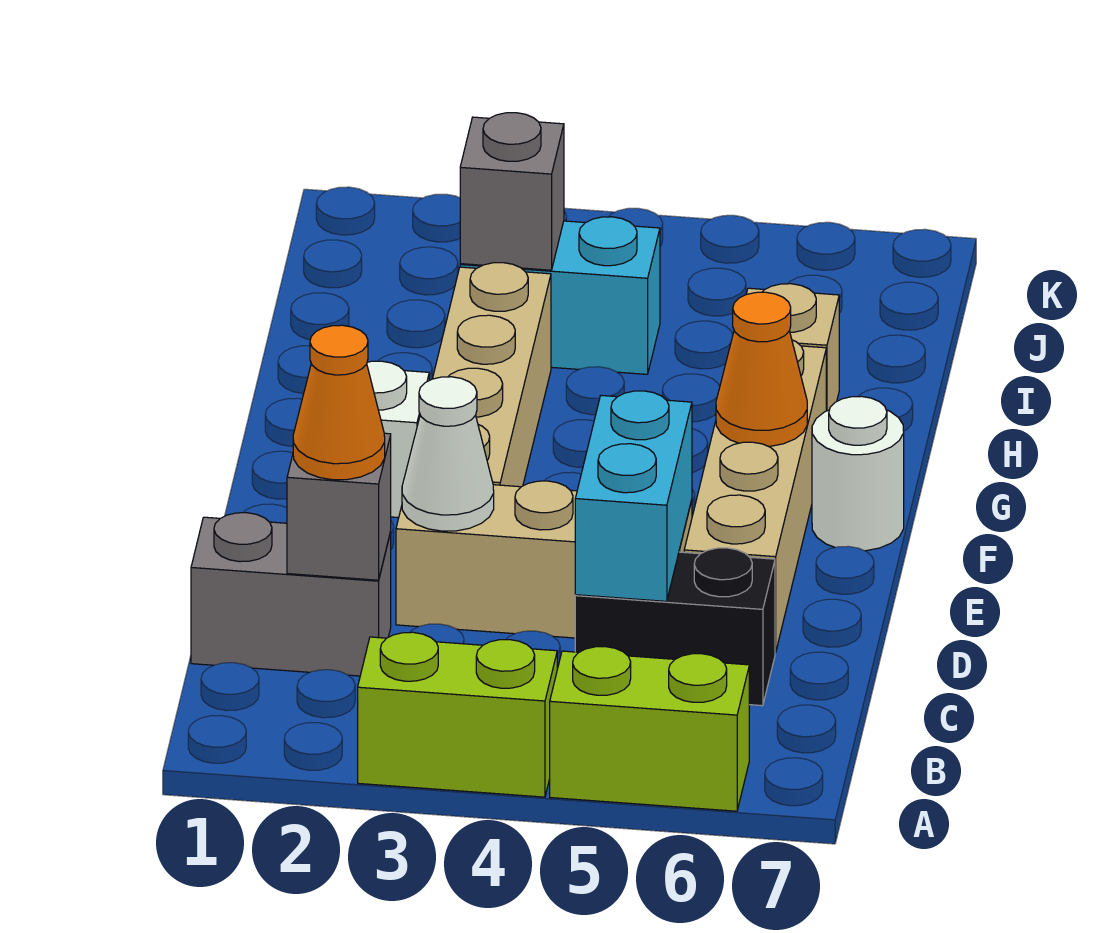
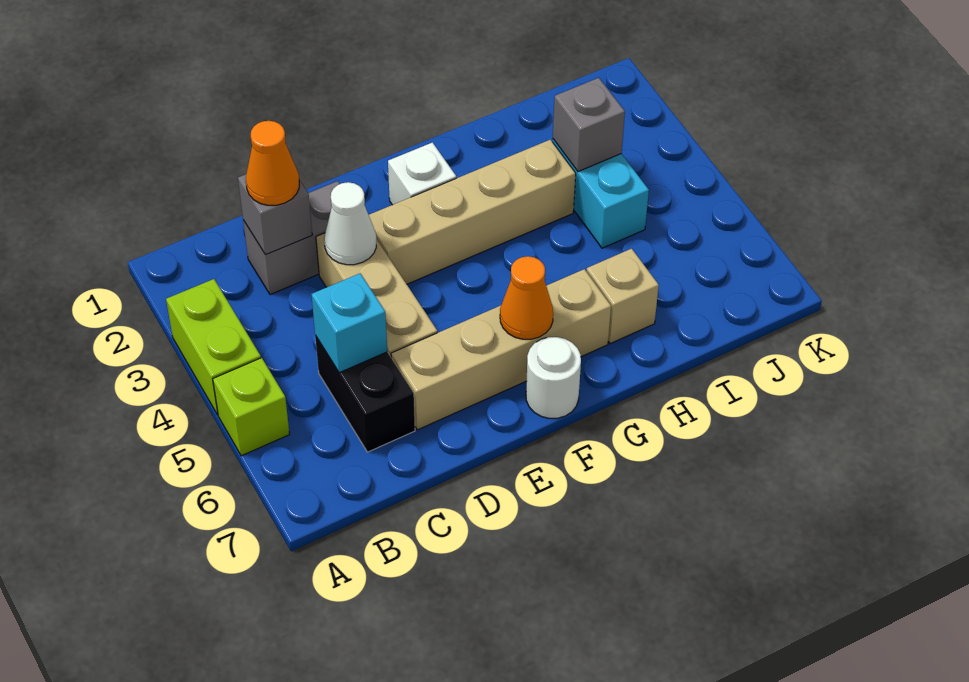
lime 1x2 brick [550,647,749,811] -> lime 1x1 brick [213,358,290,456]
grey 1x2 brick [191,513,391,676] -> grey 1x2 brick turned to [243,181,340,295]
cyan 1x2 brick [575,391,692,601] -> cyan 1x1 brick [312,273,387,373]

